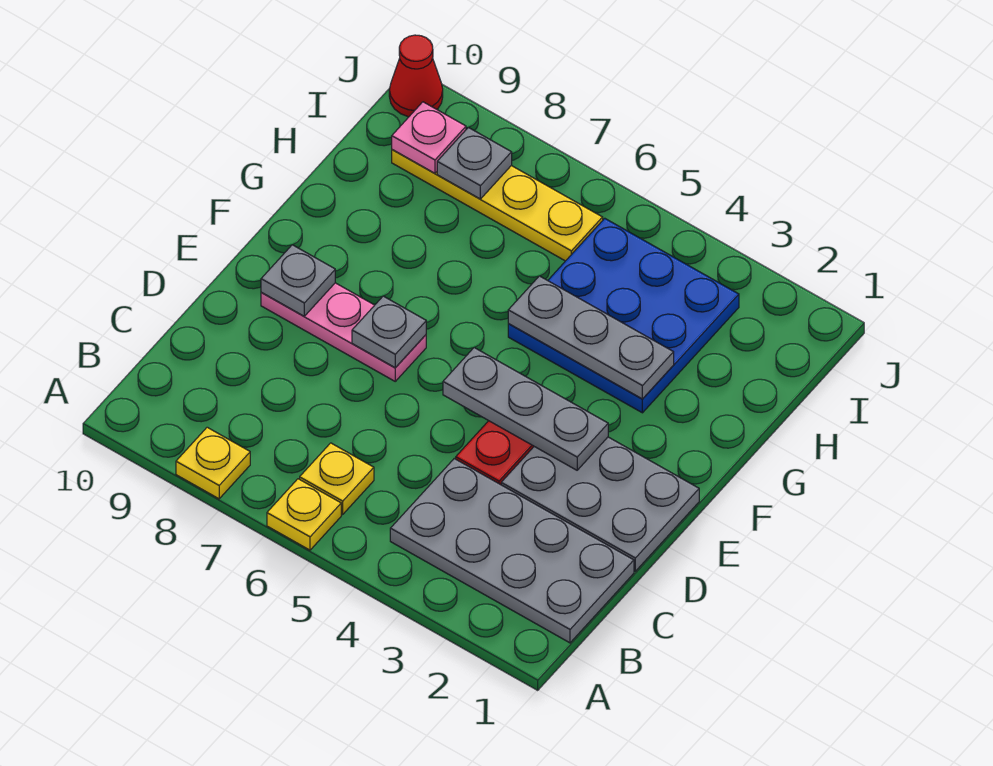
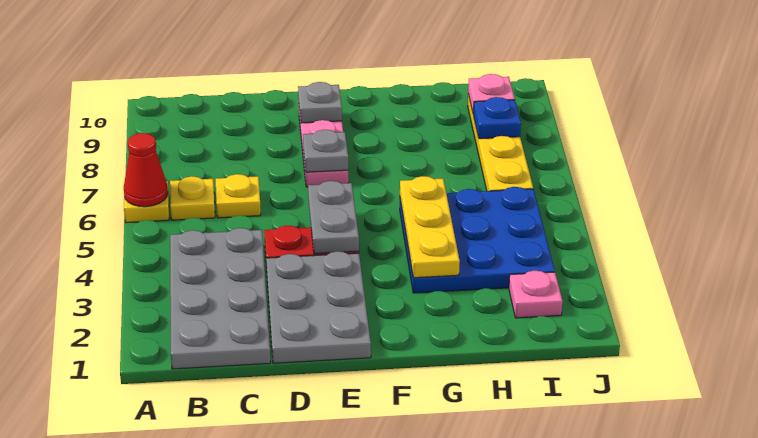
yellow 1x1 plate [176,427,250,499] -> yellow 1x1 plate moved to [216,174,261,218]
grey 1x3 plate [443,347,608,470] -> grey 1x2 plate [308,181,359,254]
grey 1x3 plate [508,276,674,399] -> yellow 1x3 plate [400,176,460,278]
none -> pink 1x1 plate [509,270,562,318]
grey 1x1 plate [437,127,512,199] -> blue 1x1 plate [473,97,521,139]
red 1x1 cone [389,35,443,117] -> red 1x1 cone moved to [124,133,168,207]

